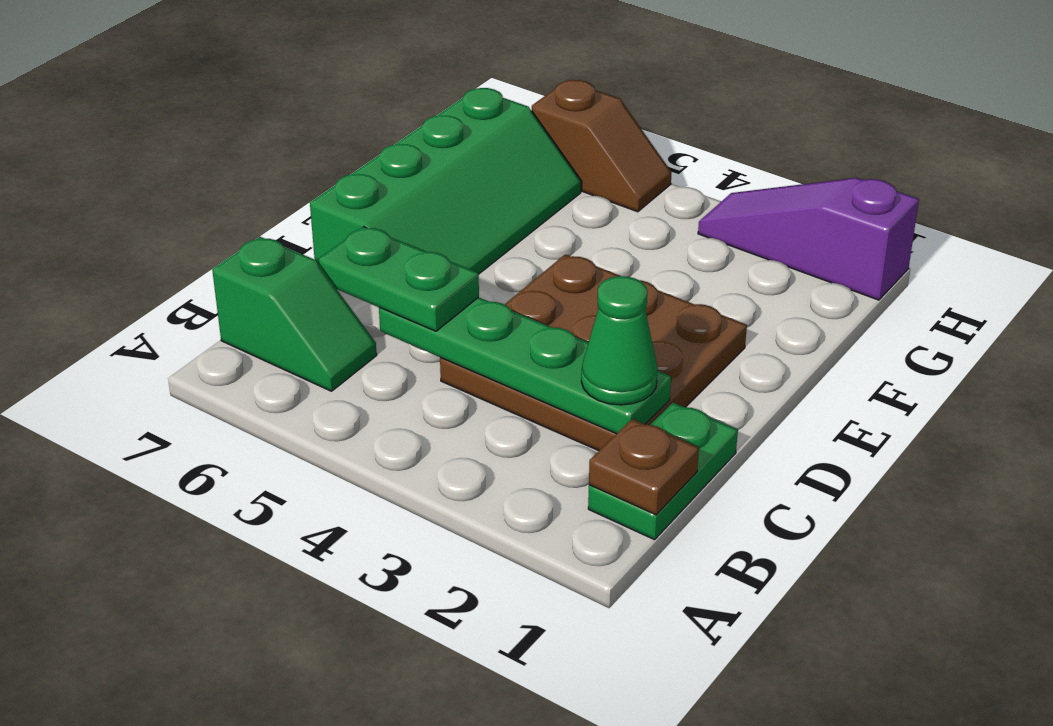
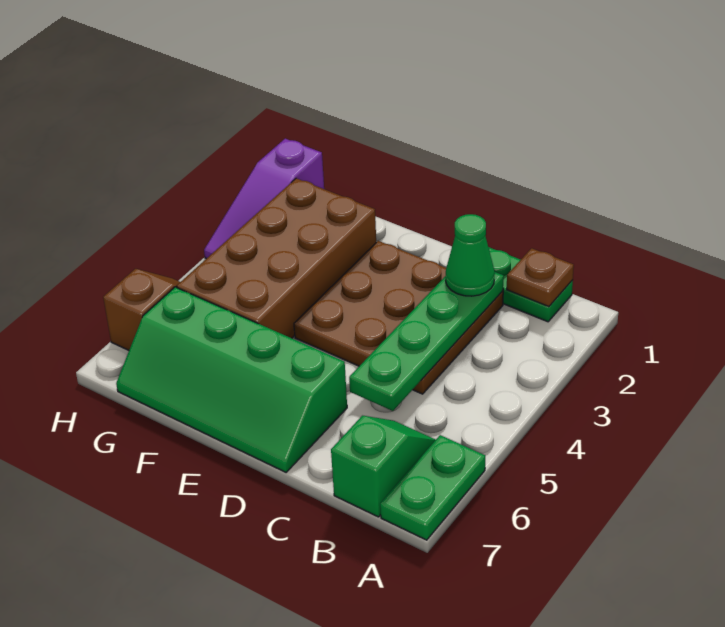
green 1x2 plate [319,227,479,331] -> green 1x2 plate moved to [380,435,485,540]
green 2x4 slope [310,88,581,274] -> green 2x4 slope turned to [116,287,347,472]
none -> brown 2x4 brick [177,178,376,338]

